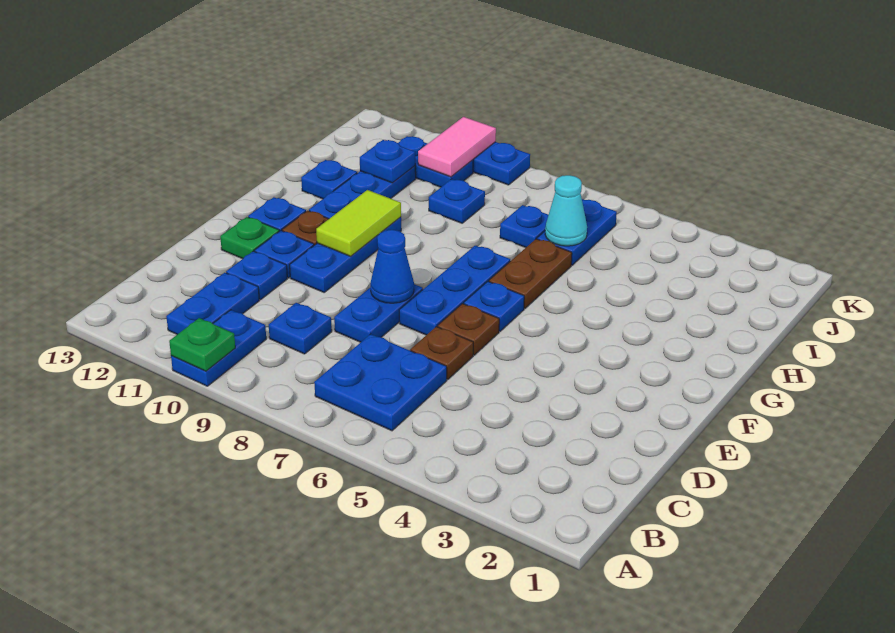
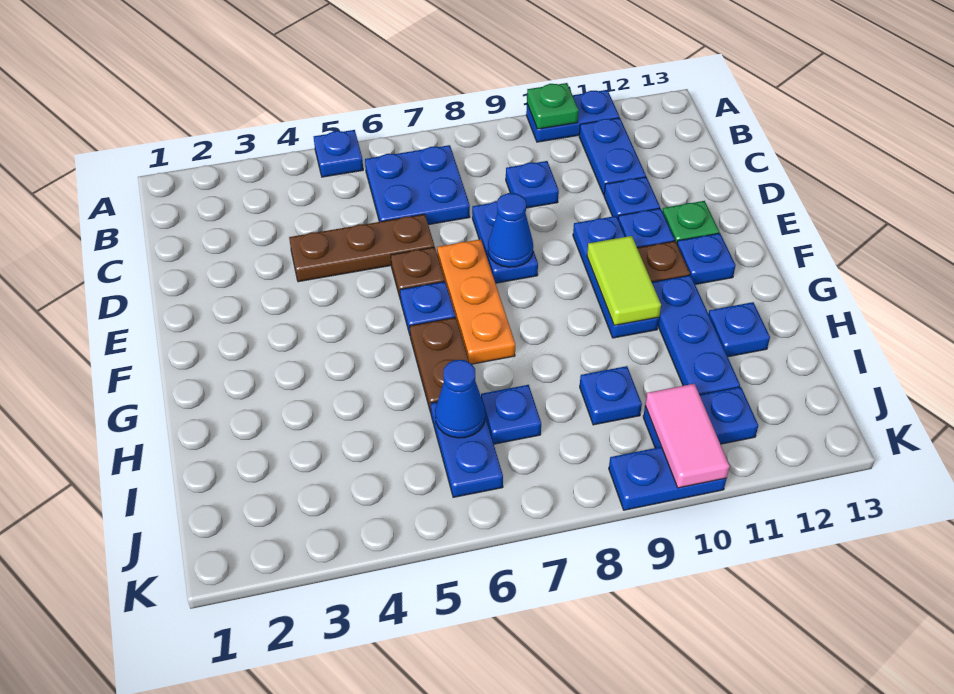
blue 1x2 plate [171,310,266,386] -> blue 1x2 plate turned to [526,90,619,142]
brown 1x1 plate [411,327,473,379] -> brown 1x3 plate [289,214,434,282]
blue 1x3 plate [399,246,510,335] -> orange 1x3 plate [437,239,515,364]
cyan 1x1 cone [545,175,587,246] -> blue 1x1 cone [435,360,485,438]
blue 1x1 plate [360,140,415,183] -> blue 1x1 plate moved to [314,130,363,177]

